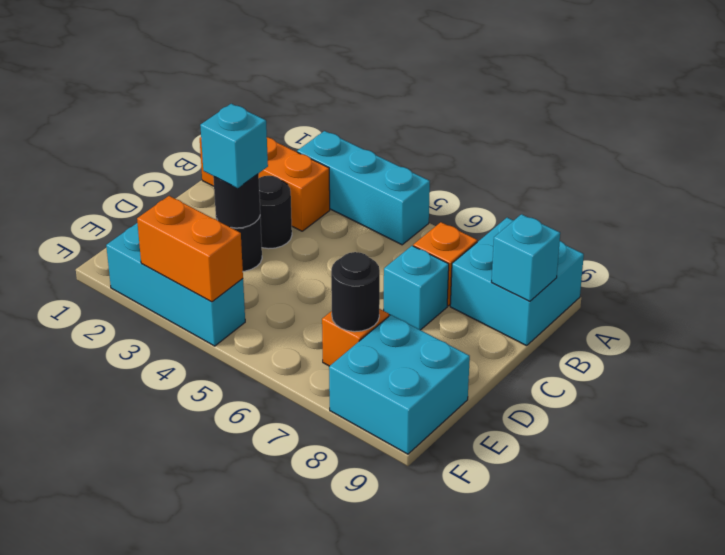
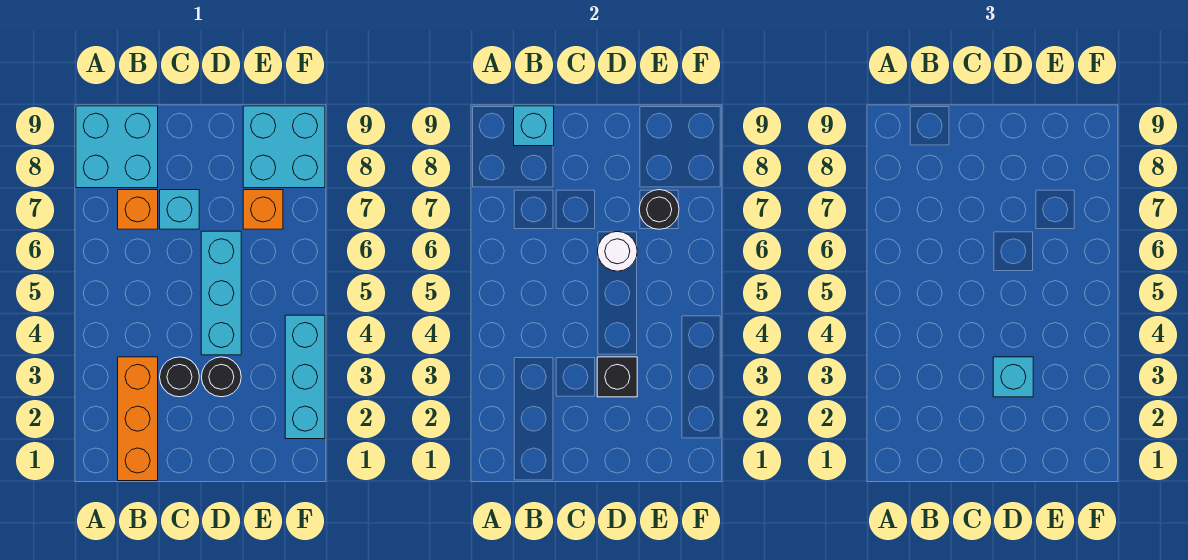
cyan 1x3 brick [297,131,430,245] -> cyan 1x3 brick moved to [201,231,241,355]
black 1x1 round brick [213,174,260,228] -> black 1x1 brick [597,357,637,397]
none -> white 1x1 round brick [598,232,637,271]
orange 1x2 brick [137,196,243,302] -> none

